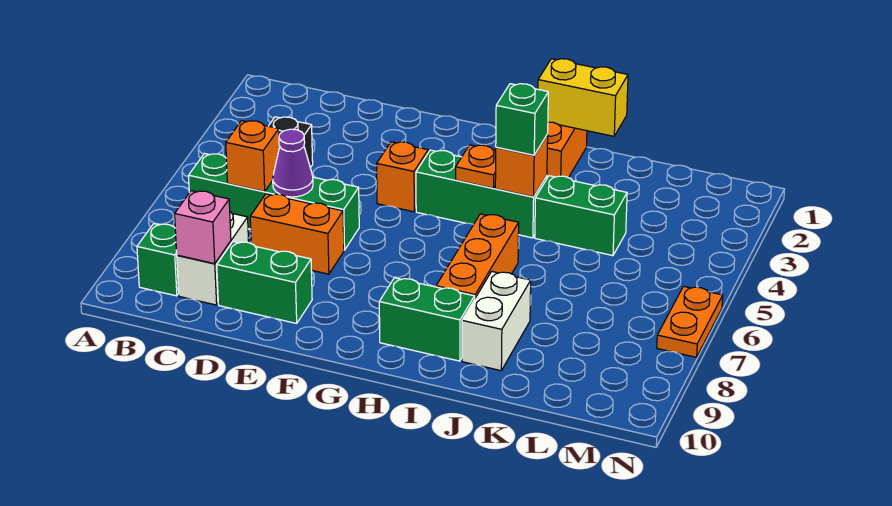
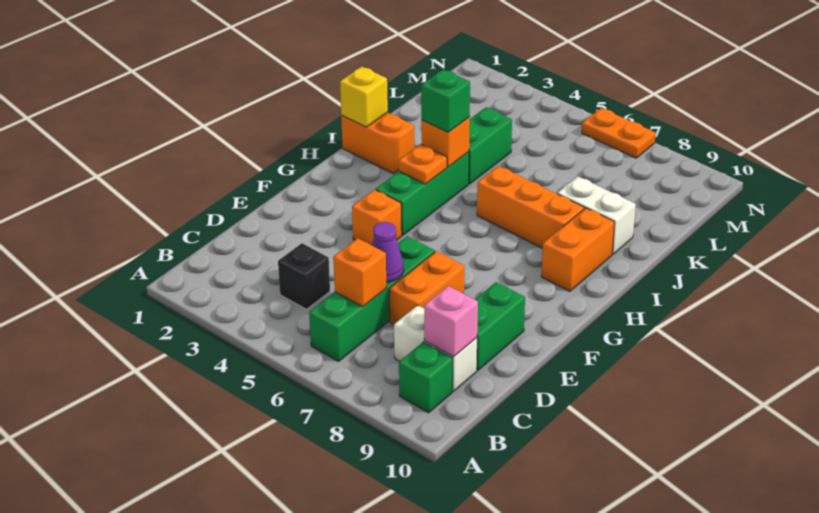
green 1x2 brick [379,278,475,361] -> orange 1x2 brick [541,208,614,291]
yellow 1x2 brick [538,59,628,136] -> yellow 1x1 brick [340,67,388,127]

